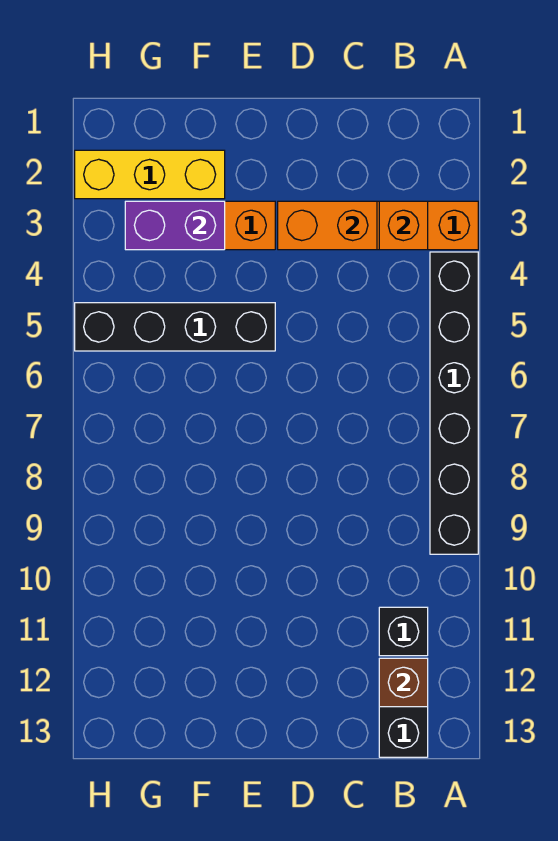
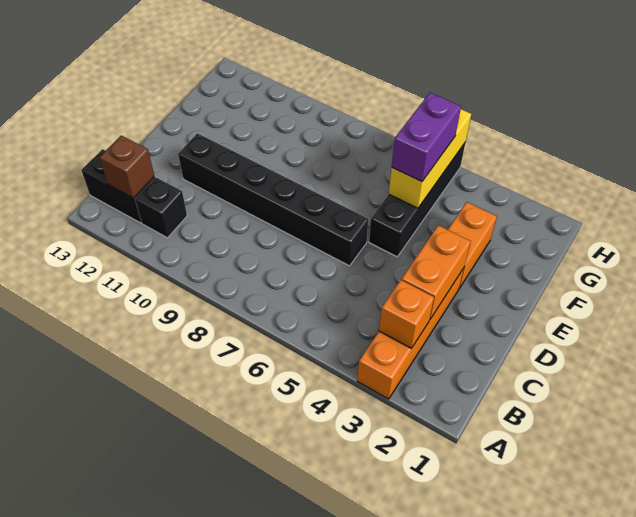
black 1x6 brick [430,252,478,554] -> black 1x6 brick moved to [178,133,368,266]
yellow 1x3 brick [75,150,225,199] -> yellow 1x3 brick moved to [389,109,471,208]
purple 1x2 brick [125,201,225,250] -> purple 1x2 brick moved to [392,93,461,181]

